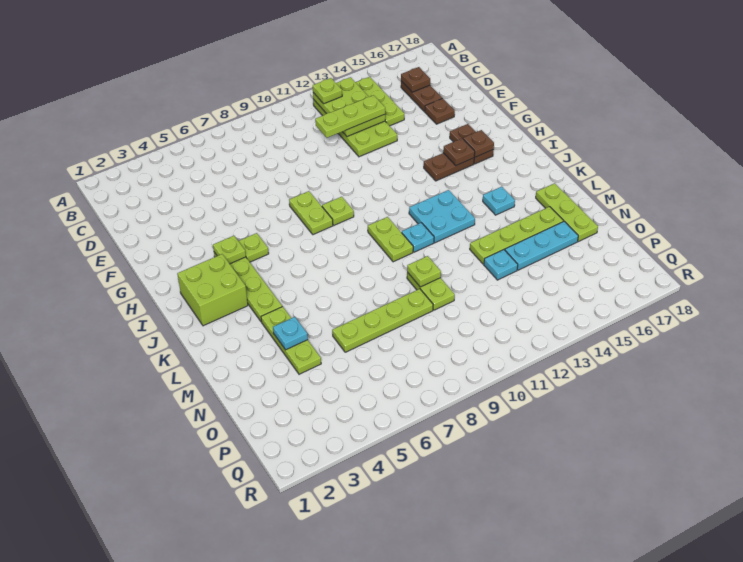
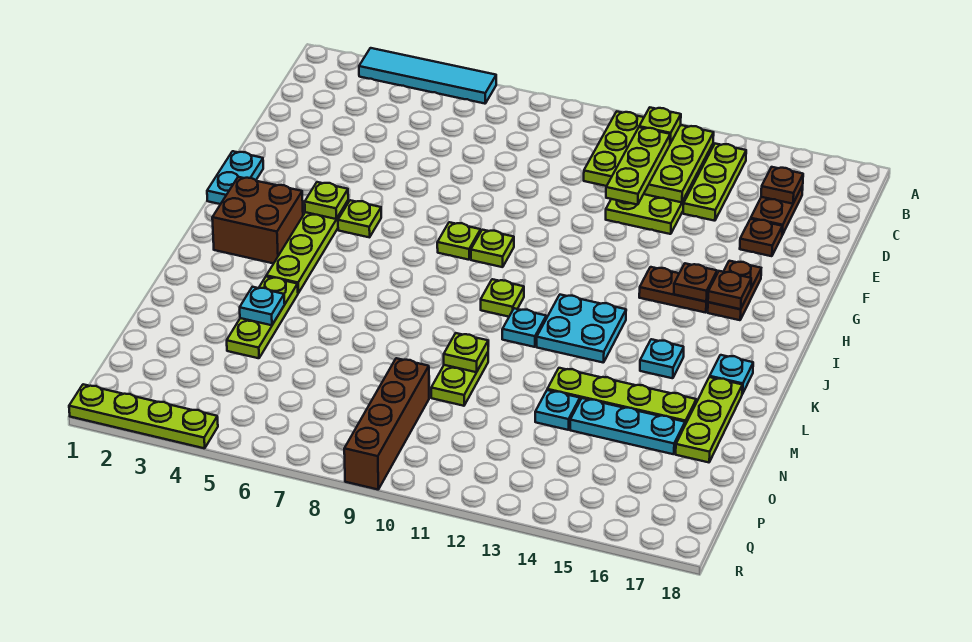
none -> cyan 1x4 tile [359,48,496,104]
lime 2x3 plate [313,77,385,137] -> lime 3x3 plate [584,112,714,202]
lime 1x3 plate [315,95,385,138] -> lime 1x3 plate turned to [606,127,670,205]
none -> cyan 1x2 plate [207,151,263,204]
lime 1x2 plate [289,191,333,235] -> lime 1x1 plate [437,222,481,260]
lime 2x2 brick [177,254,248,326] -> brown 2x2 brick [212,177,303,264]
lime 1x2 plate [368,217,413,262] -> lime 1x1 plate [481,279,524,317]
none -> cyan 1x1 plate [710,355,753,394]
lime 1x4 plate [332,289,433,352] -> lime 1x4 plate moved to [69,384,218,448]
none -> brown 1x4 brick [344,358,429,489]

